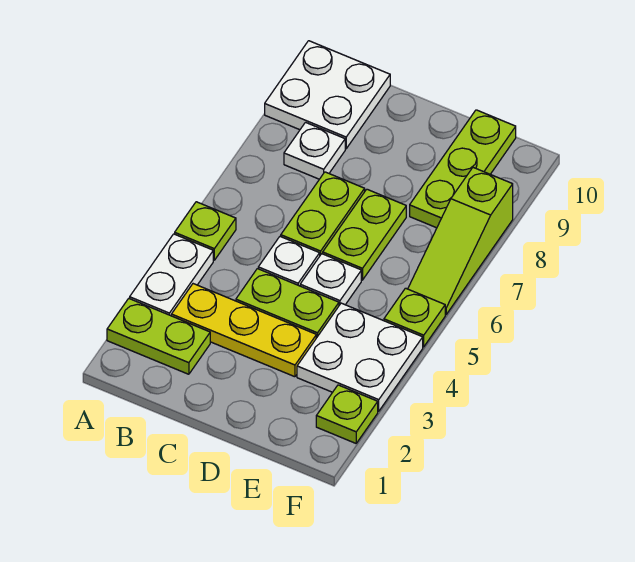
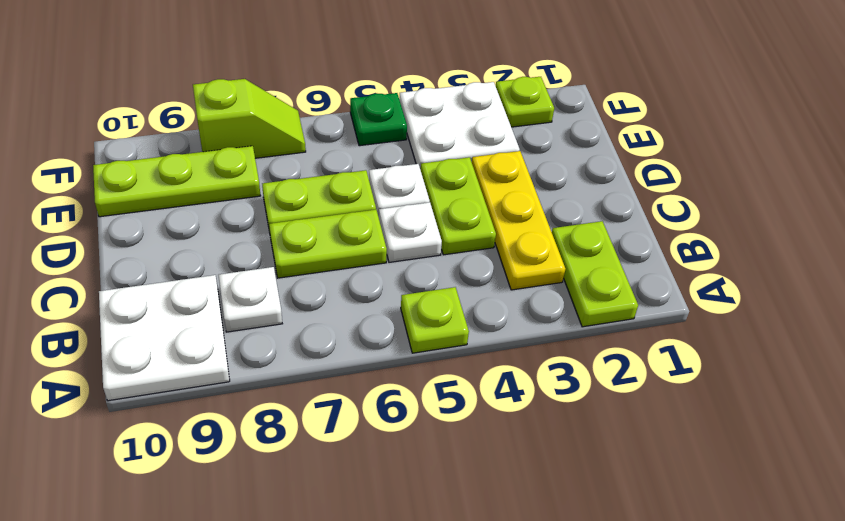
white 1x2 plate [130,234,213,316] -> none
lime 1x1 plate [384,288,445,347] -> green 1x1 plate [350,93,407,146]
lime 1x3 slope [408,168,513,315] -> lime 1x2 slope [193,79,306,158]

